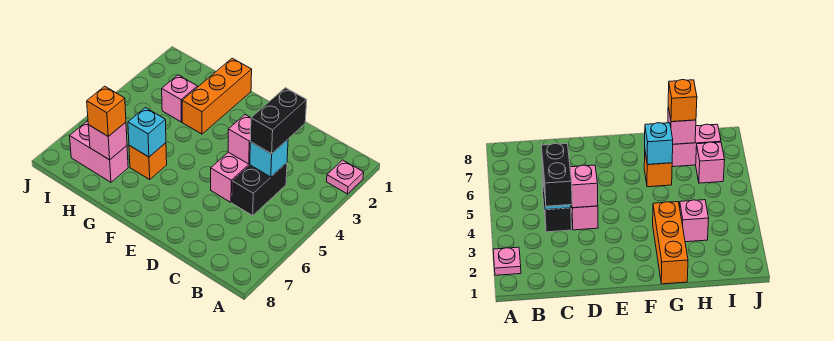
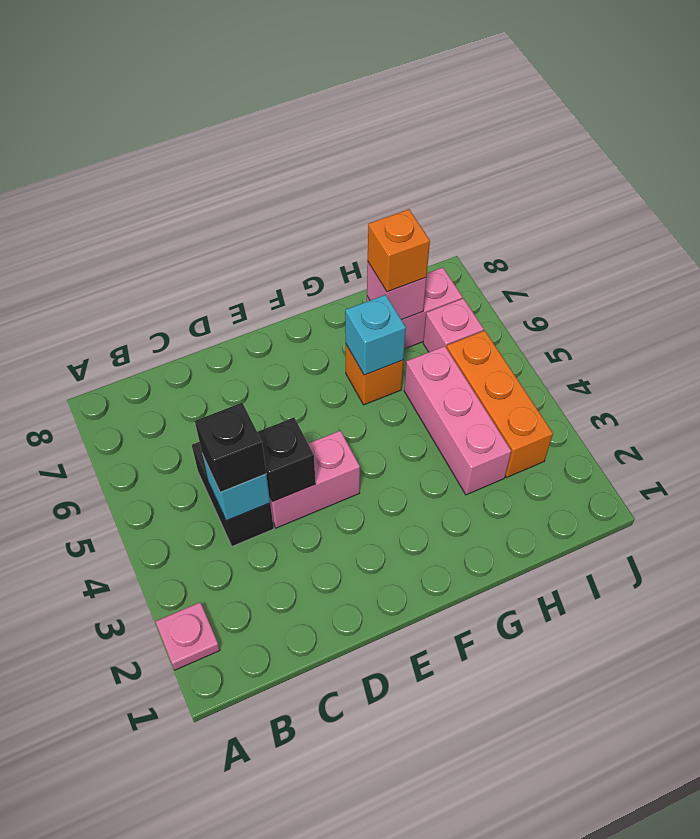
black 1x2 brick [250,88,307,154] -> black 1x1 brick [195,403,266,492]
pink 1x2 brick [211,152,250,202] -> pink 1x2 brick turned to [269,431,360,528]
pink 1x1 brick [228,115,251,164] -> black 1x1 brick [257,418,316,502]
orange 1x3 brick [182,58,252,134] -> orange 1x3 brick moved to [447,331,553,477]
pink 1x1 brick [162,75,197,122] -> pink 1x3 brick [404,346,511,495]

